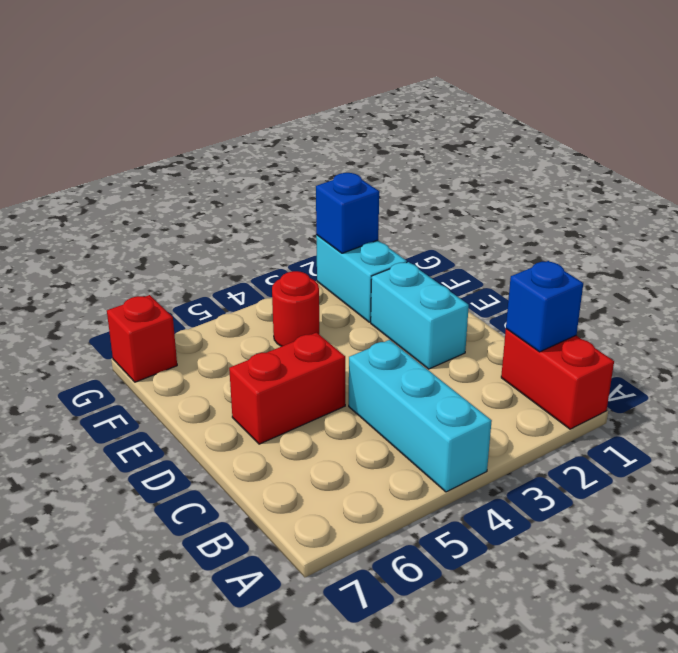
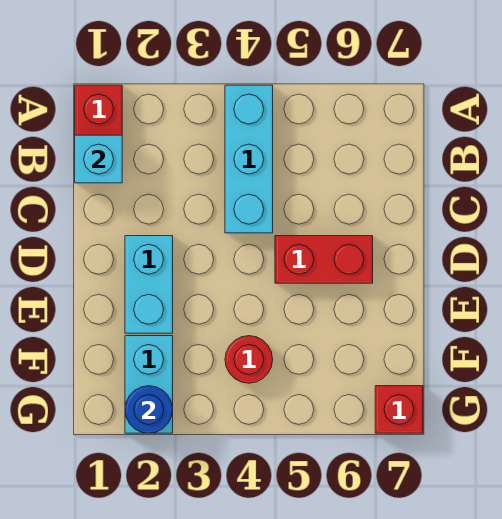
blue 1x1 brick [506,261,583,352] -> cyan 1x1 brick [75,135,122,183]
blue 1x1 brick [316,173,379,253] -> blue 1x1 round brick [125,386,173,433]

